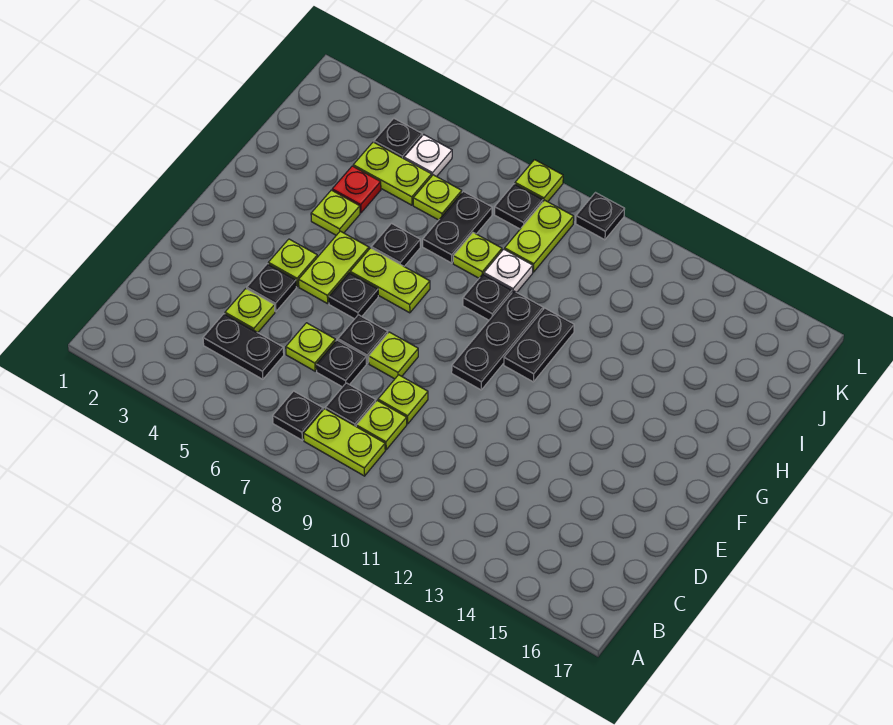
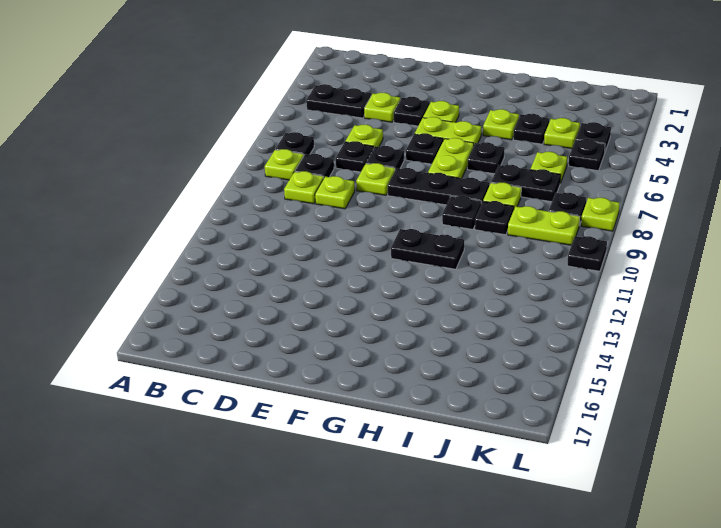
lime 1x2 plate [304,409,385,476] -> lime 1x1 plate [265,149,304,180]
black 1x2 plate [203,314,284,379] -> black 1x2 plate turned to [306,84,371,118]
black 1x3 plate [452,291,543,390] -> black 1x3 plate moved to [388,168,489,205]
red 1x1 plate [332,166,381,213] -> black 1x1 plate [513,114,549,144]
white 1x1 plate [484,249,533,292] -> black 1x1 plate [475,201,514,235]
lime 1x2 plate [353,142,432,205] -> lime 1x1 plate [544,118,580,149]
white 1x1 plate [404,135,452,177] -> black 1x1 plate [569,139,605,171]

